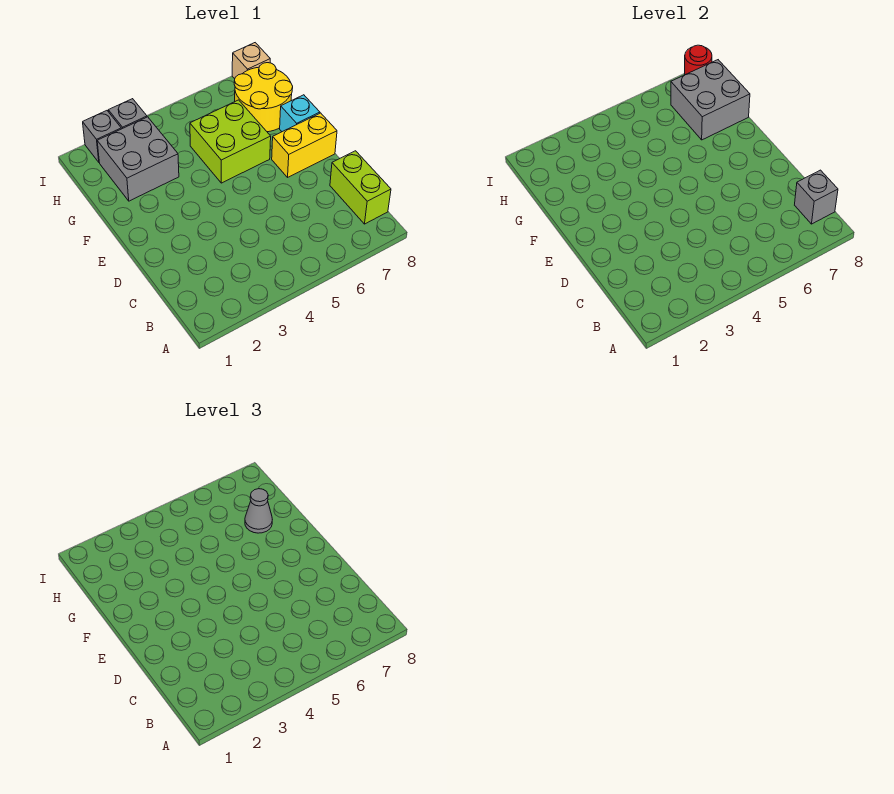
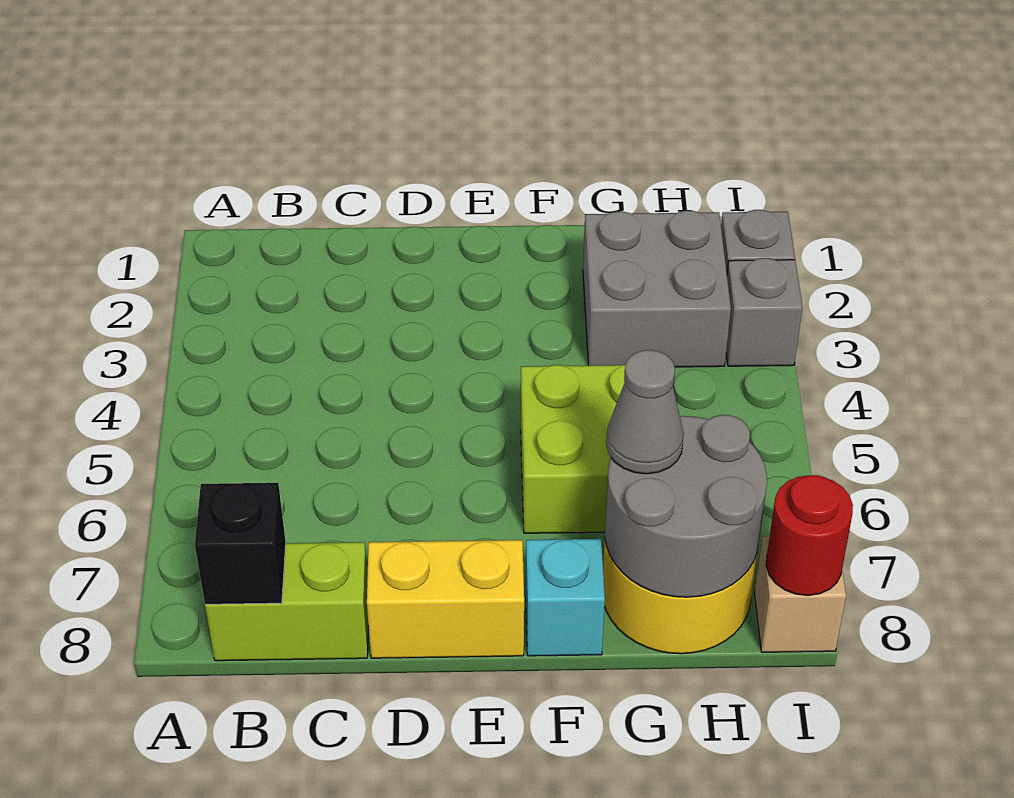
grey 1x1 brick [795,170,838,224] -> black 1x1 brick [195,483,286,604]
yellow 1x2 brick [272,113,337,177] -> yellow 1x2 brick turned to [367,540,524,658]
grey 2x2 brick [671,60,750,140] -> grey 2x2 round brick [605,415,767,597]

